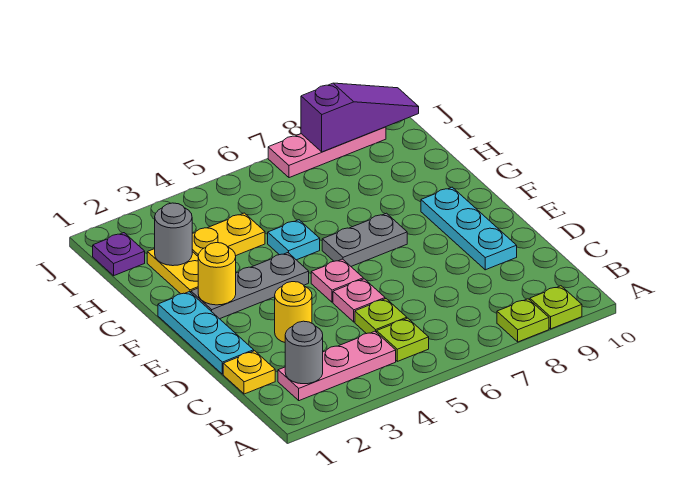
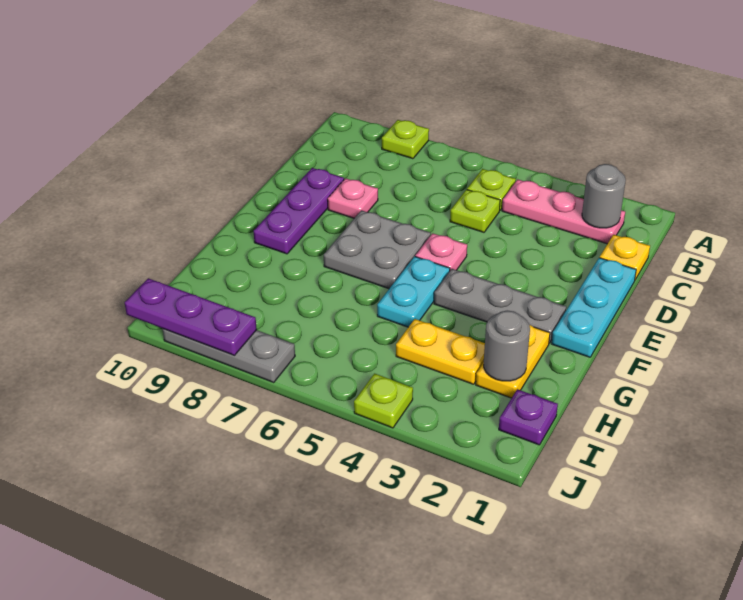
lime 1x1 plate [530,286,582,329] -> lime 1x1 plate moved to [354,374,413,428]
yellow 1x1 round brick [275,282,312,342] -> none
pink 1x1 plate [333,279,385,322] -> pink 1x1 plate moved to [328,178,378,218]
cyan 1x3 plate [421,187,517,270] -> purple 1x3 plate [254,168,344,254]
yellow 1x1 round brick [198,243,236,305] -> none
grey 1x2 plate [322,213,407,266] -> grey 2x2 plate [324,210,431,289]
cyan 1x1 plate [268,220,320,260] -> cyan 1x2 plate [377,256,450,327]
pink 1x3 plate [268,127,386,178] -> grey 1x3 plate [163,329,295,382]
purple 1x3 slope [301,83,419,152] -> purple 1x3 plate [125,278,257,355]

